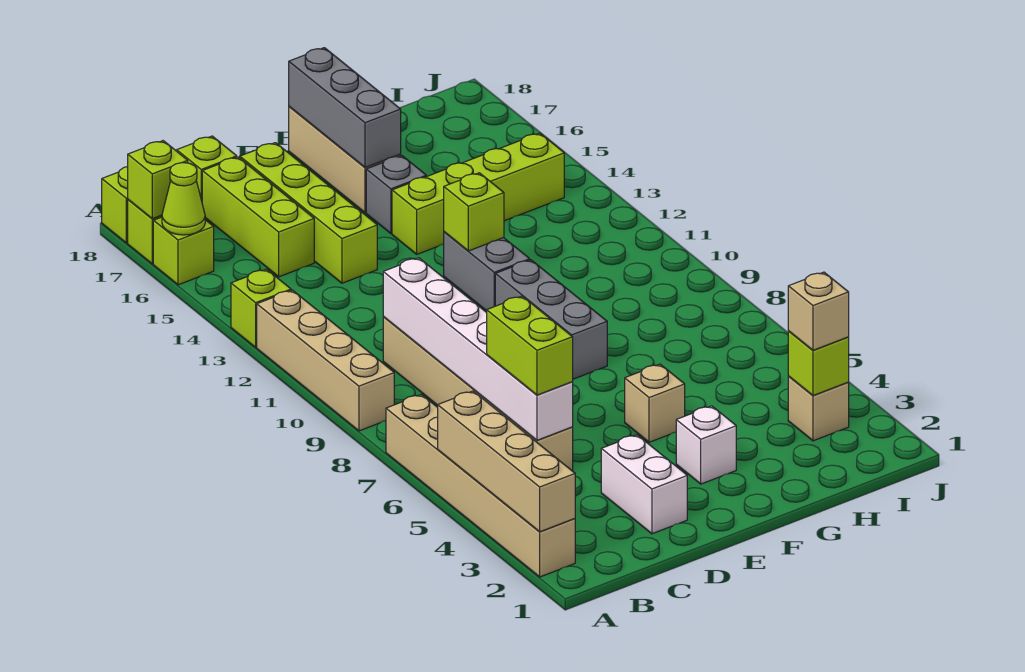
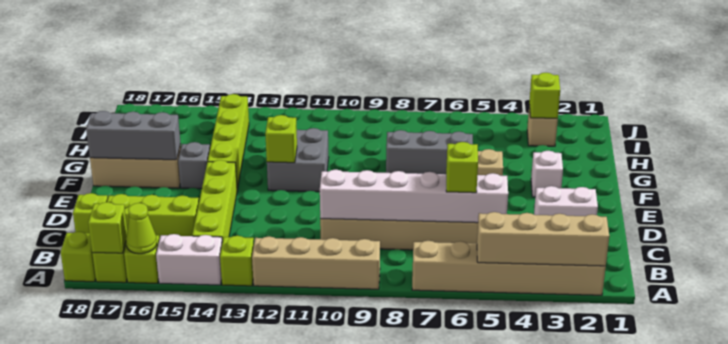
none -> white 1x2 brick [156,234,222,285]
lime 1x2 brick [487,296,573,395] -> lime 1x1 brick [446,142,478,193]
lime 1x4 brick [240,143,377,283] -> lime 1x4 brick turned to [192,160,237,242]
grey 1x3 brick [495,260,607,379] -> grey 1x3 brick moved to [386,130,473,174]
grey 1x2 brick [444,232,530,311] -> grey 2x2 brick [267,128,329,192]
tan 1x1 brick [788,272,849,350] -> none

